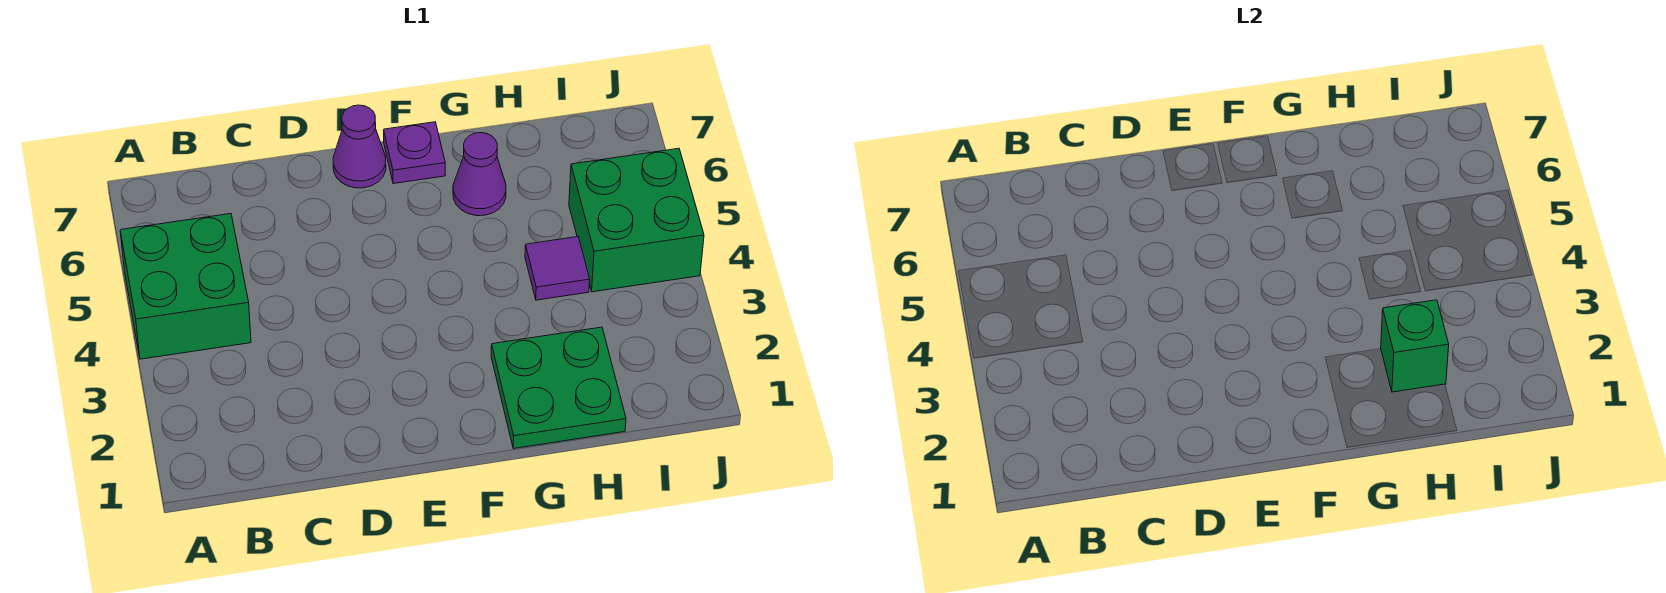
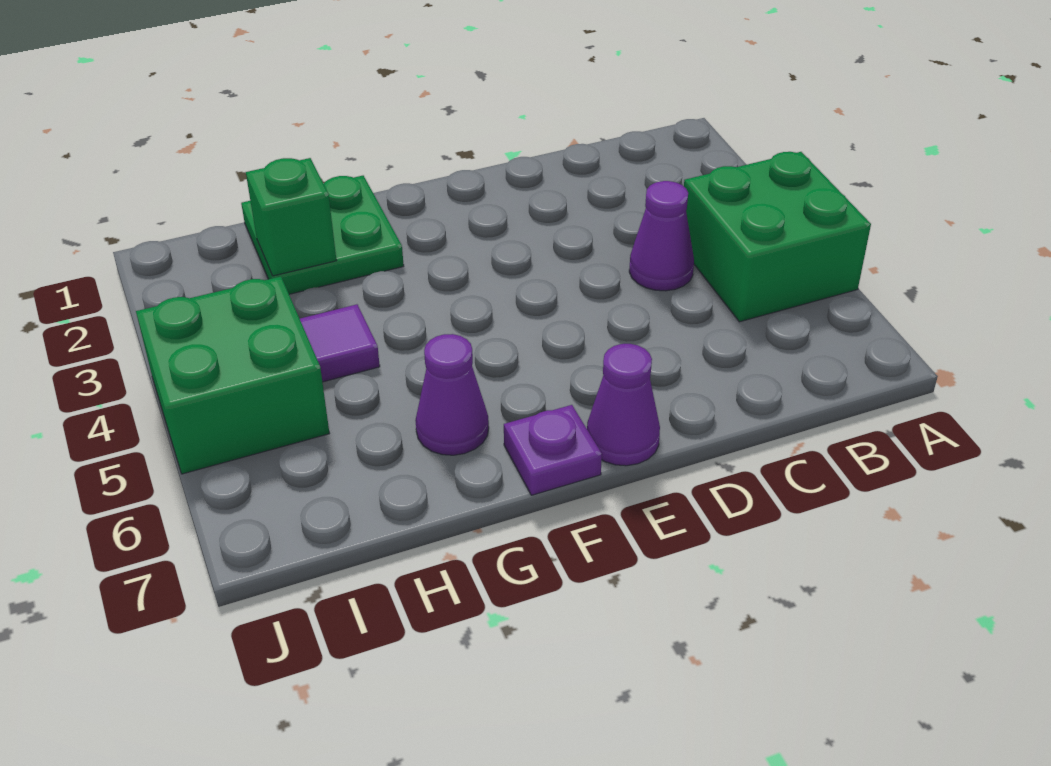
none -> purple 1x1 cone [629,181,694,291]

